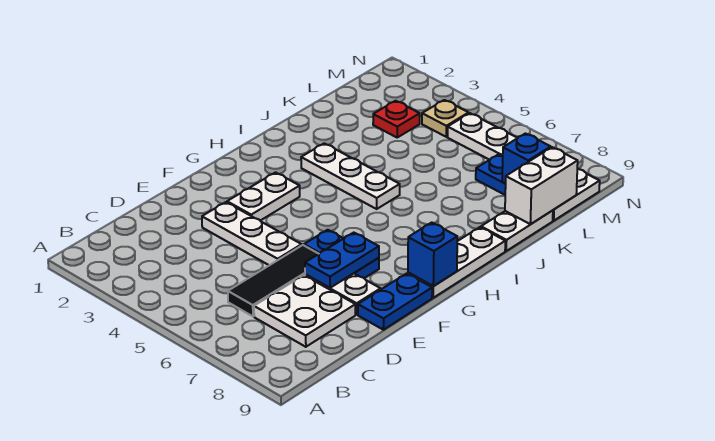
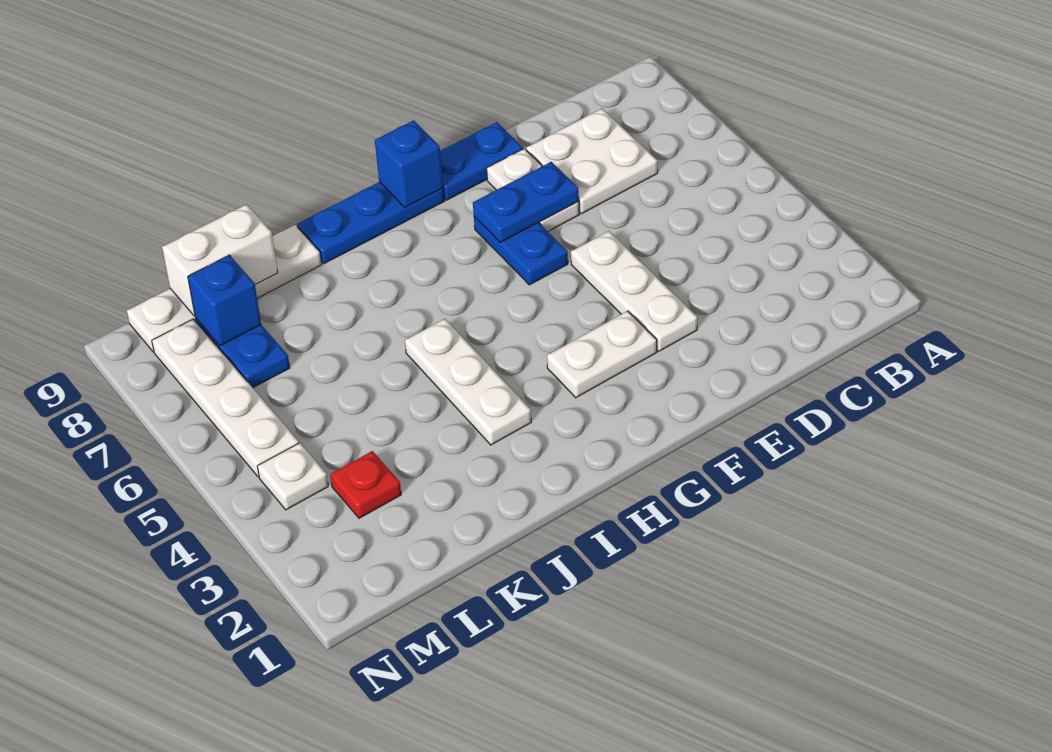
black 1x3 tile [228,245,318,316] -> none
white 1x3 plate [408,227,505,298] -> blue 1x3 plate [297,182,444,264]
tan 1x1 plate [422,100,469,137] -> white 1x1 plate [257,443,328,510]

